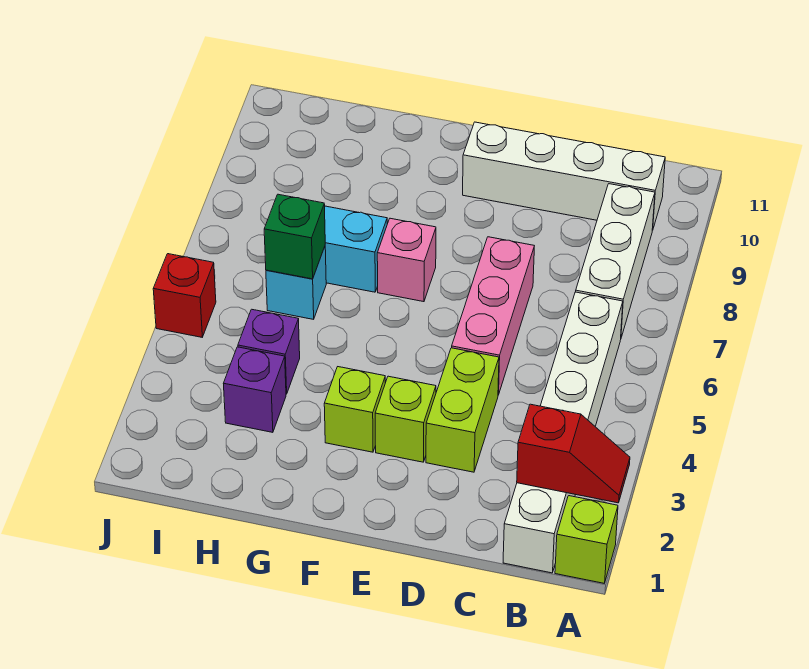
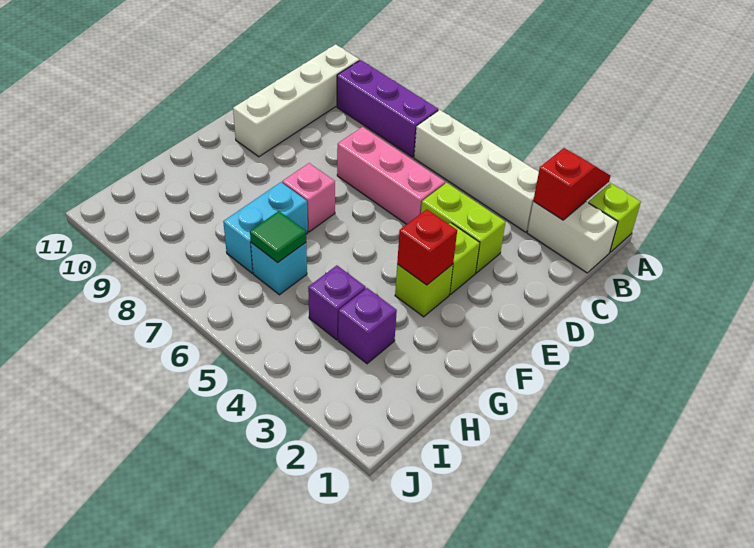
white 1x3 brick [576,184,655,337] -> purple 1x3 brick [337,60,438,157]
green 1x1 brick [264,194,325,279] -> green 1x1 tile [250,211,306,263]
red 1x1 brick [153,254,216,337] -> red 1x1 brick moved to [397,209,457,285]

